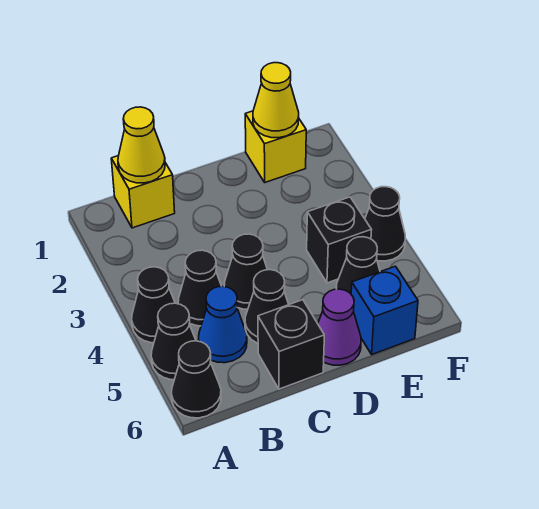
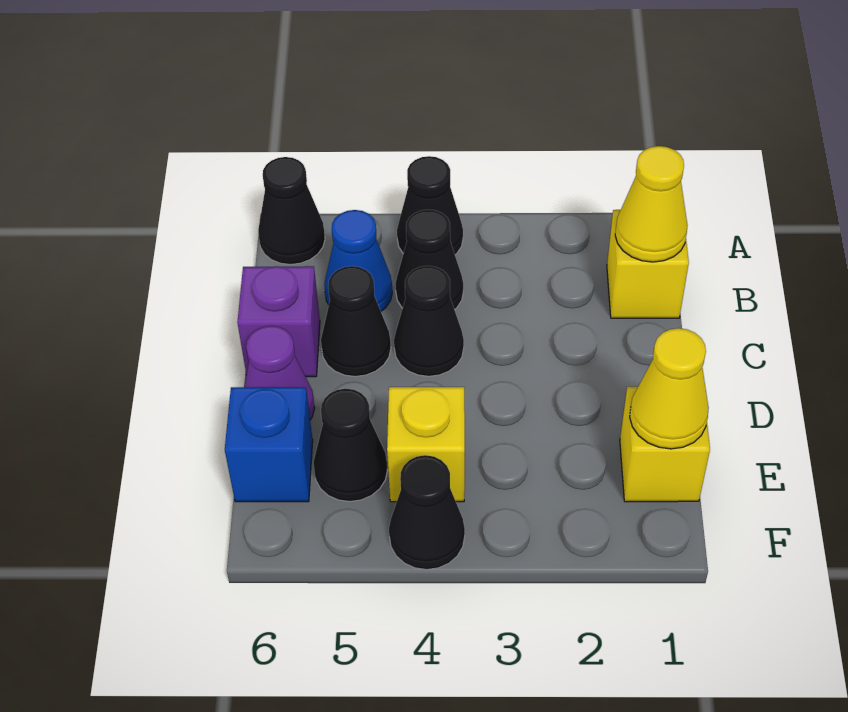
black 1x1 cone [151,303,196,380] -> none
black 1x1 brick [258,300,324,389] -> purple 1x1 brick [237,266,320,377]
black 1x1 brick [307,197,372,283] -> yellow 1x1 brick [387,387,465,502]

